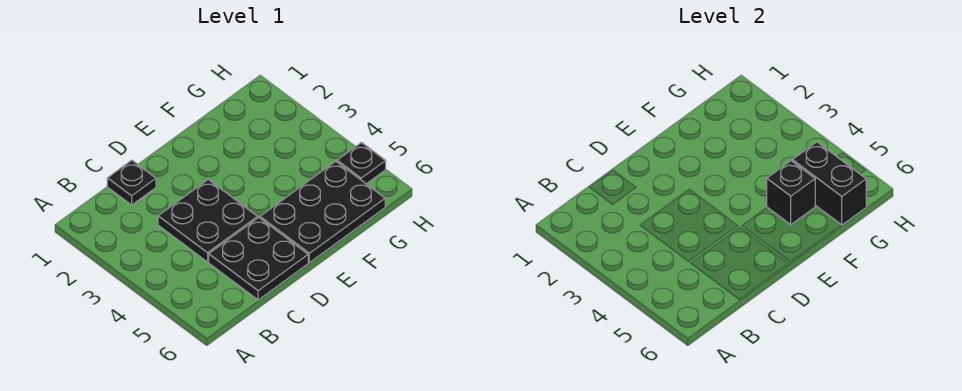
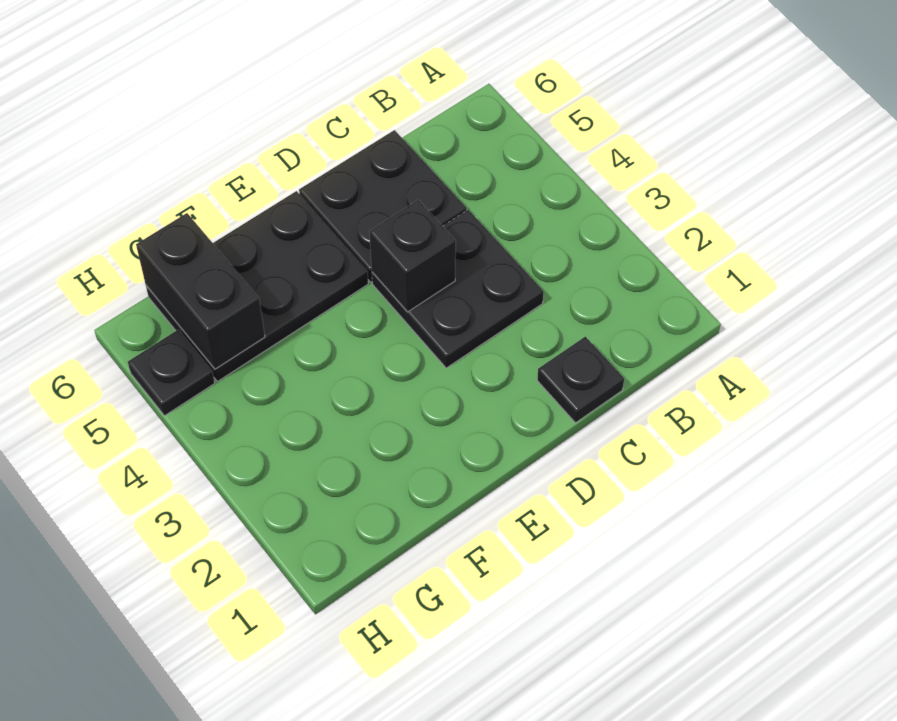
black 1x1 brick [767,161,815,225] -> black 1x1 brick moved to [369,200,456,312]

